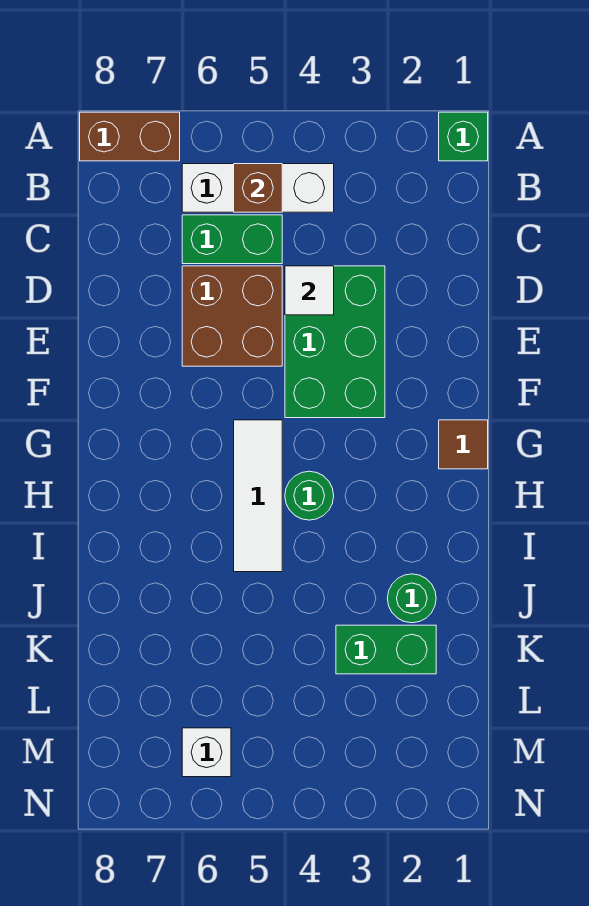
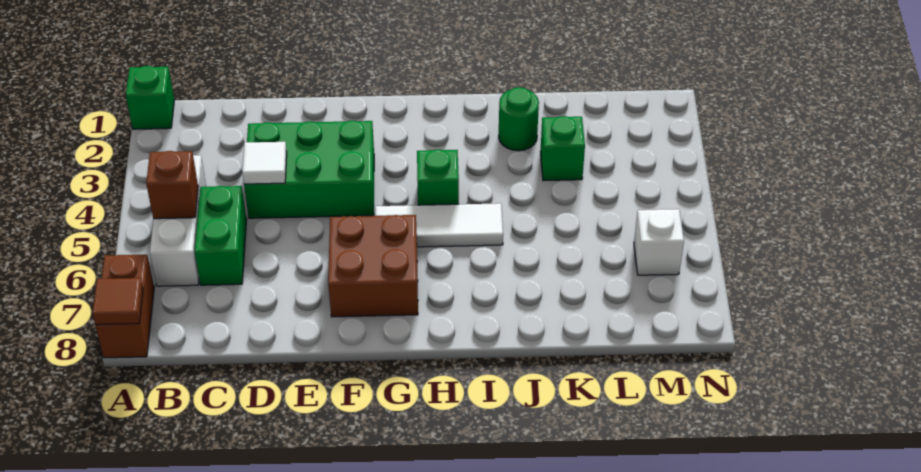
brown 2x2 brick [182,266,282,366] -> brown 2x2 brick moved to [328,215,418,317]
brown 1x1 tile [439,420,488,469] -> brown 1x1 tile moved to [92,278,143,325]
green 1x1 round brick [285,471,334,520] -> green 1x1 brick [417,150,459,205]
green 1x2 brick [336,625,436,674] -> green 1x1 brick [540,116,585,181]

